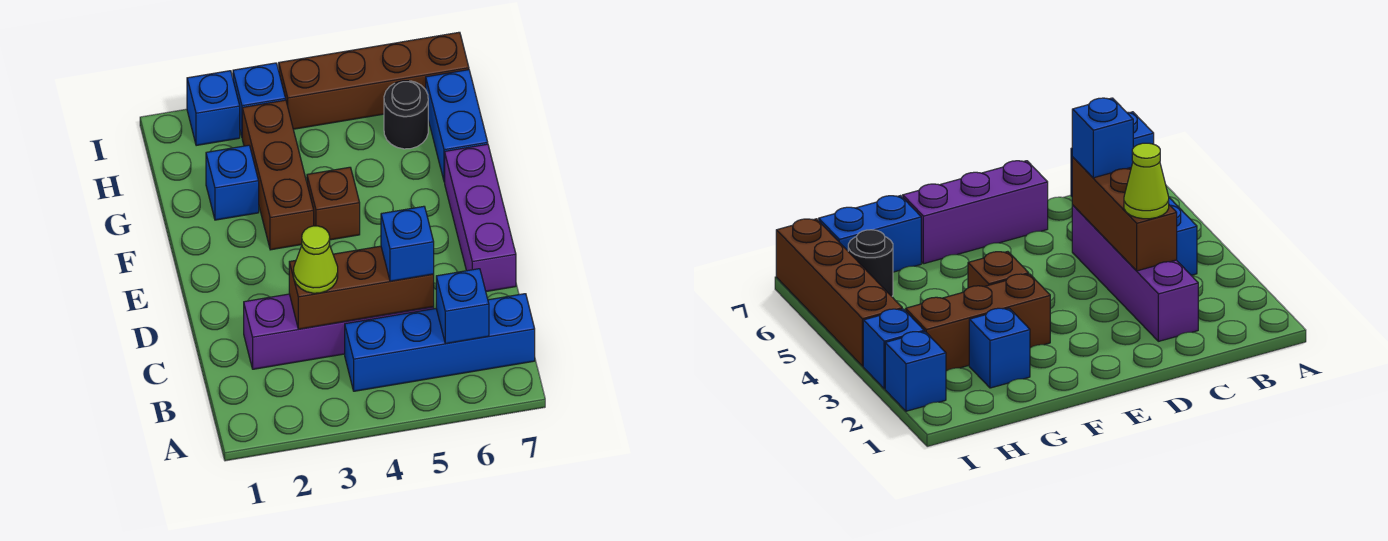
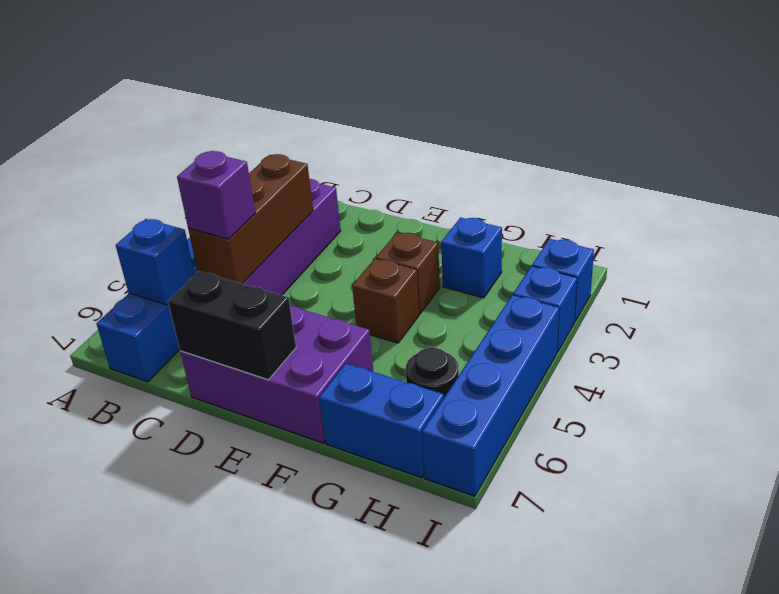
lime 1x1 cone [294,226,338,293] -> none
blue 1x1 brick [381,206,434,281] -> purple 1x1 brick [177,151,255,239]
purple 1x3 brick [445,144,516,292] -> purple 2x3 brick [180,306,373,443]
none -> black 1x2 brick [168,271,296,380]
brown 1x3 brick [242,100,314,250] -> brown 1x1 brick [376,232,440,314]
brown 1x4 brick [279,32,469,129] -> blue 1x4 brick [422,295,559,496]

